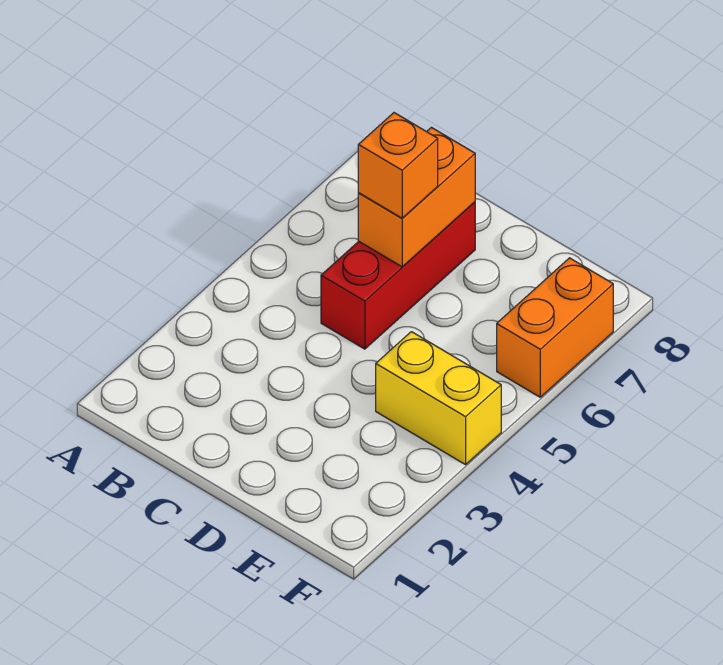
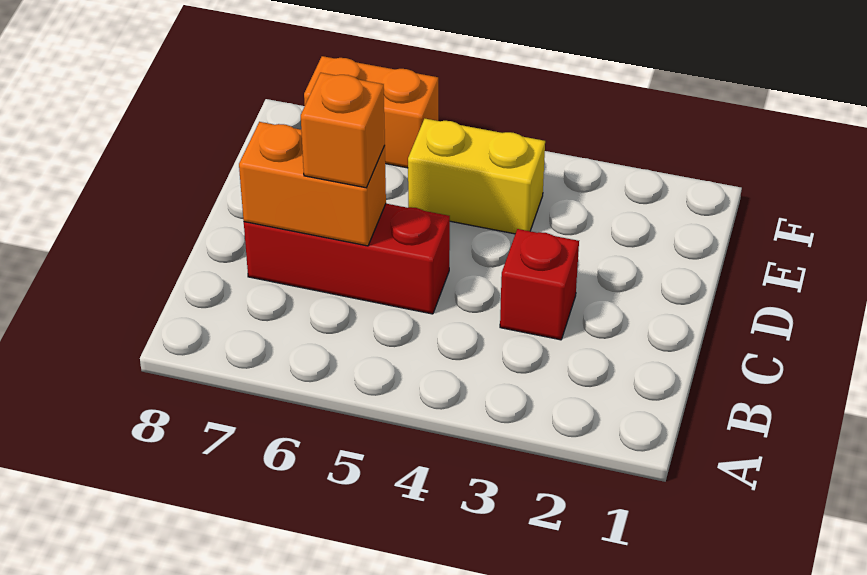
none -> red 1x1 brick [500,229,579,340]
yellow 1x2 brick [376,332,501,465] -> yellow 1x2 brick turned to [408,119,545,234]

